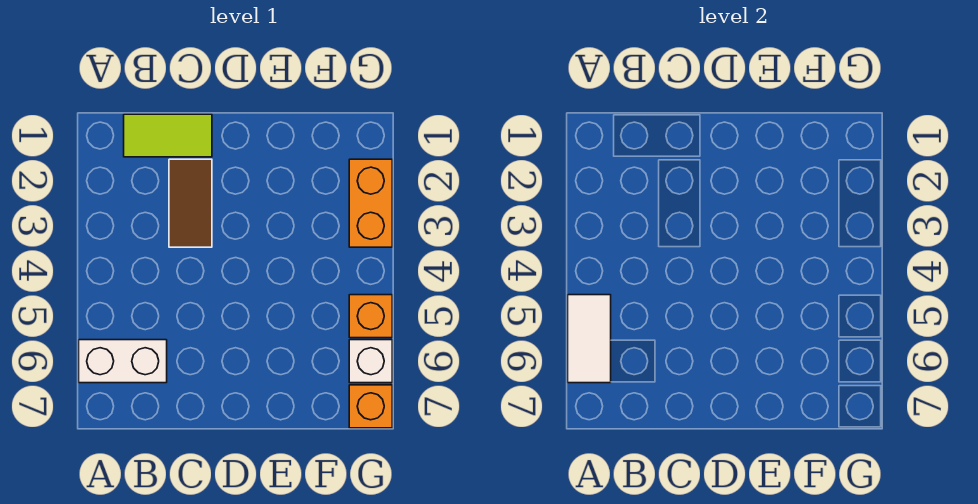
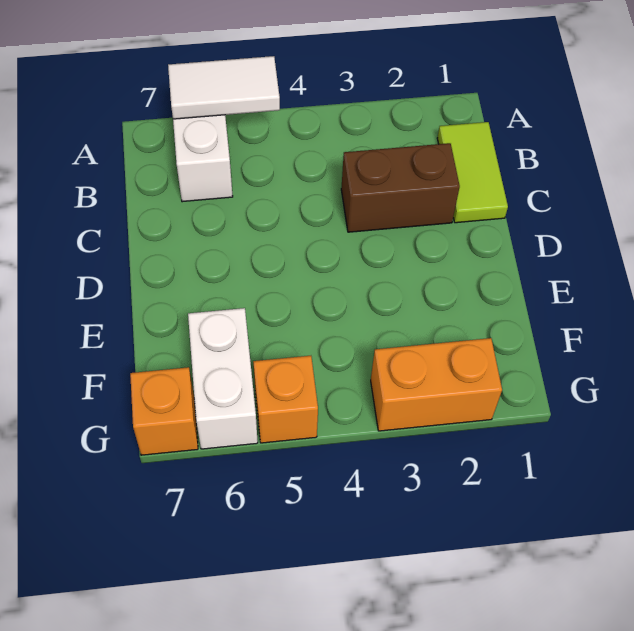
brown 1x2 tile [169,159,212,247] -> brown 1x2 brick [341,143,460,232]
white 1x1 brick [349,340,392,383] -> white 1x2 brick [188,308,258,449]

